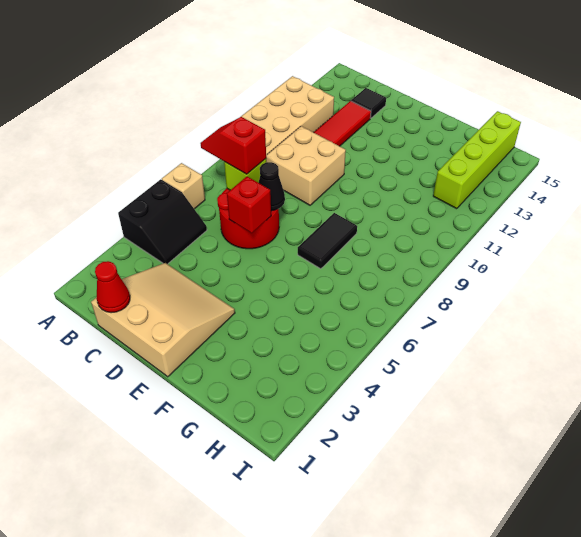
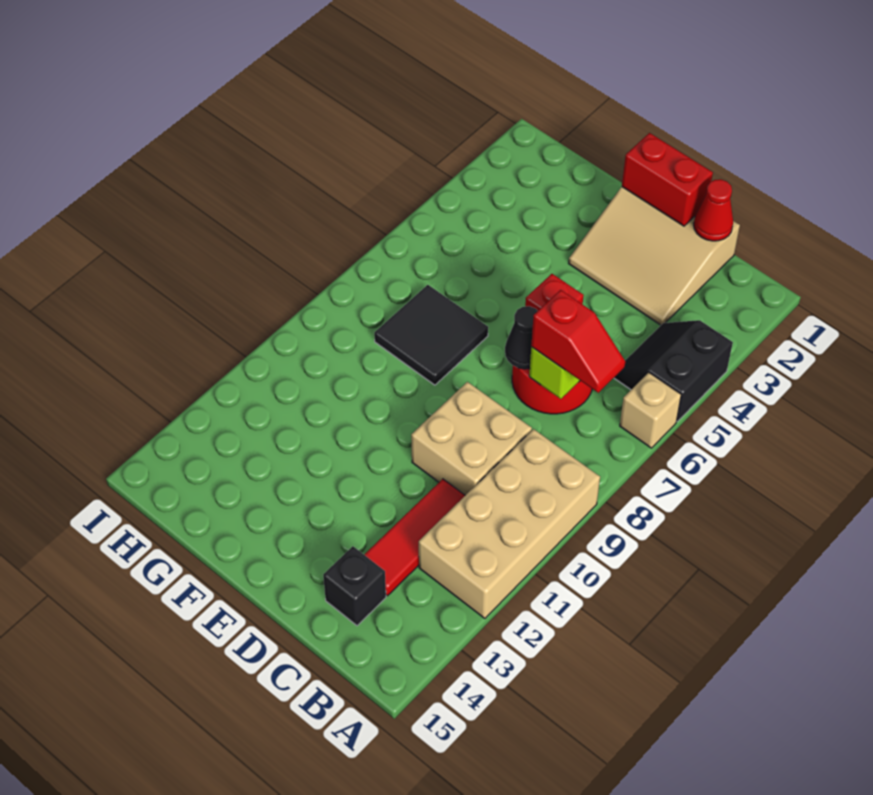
black 1x1 tile [351,88,386,118] -> black 1x1 brick [323,546,386,626]
none -> red 1x2 brick [622,133,713,226]
black 1x2 tile [298,213,357,269] -> black 2x2 tile [374,285,488,385]
lime 1x4 brick [433,111,521,209] -> none

